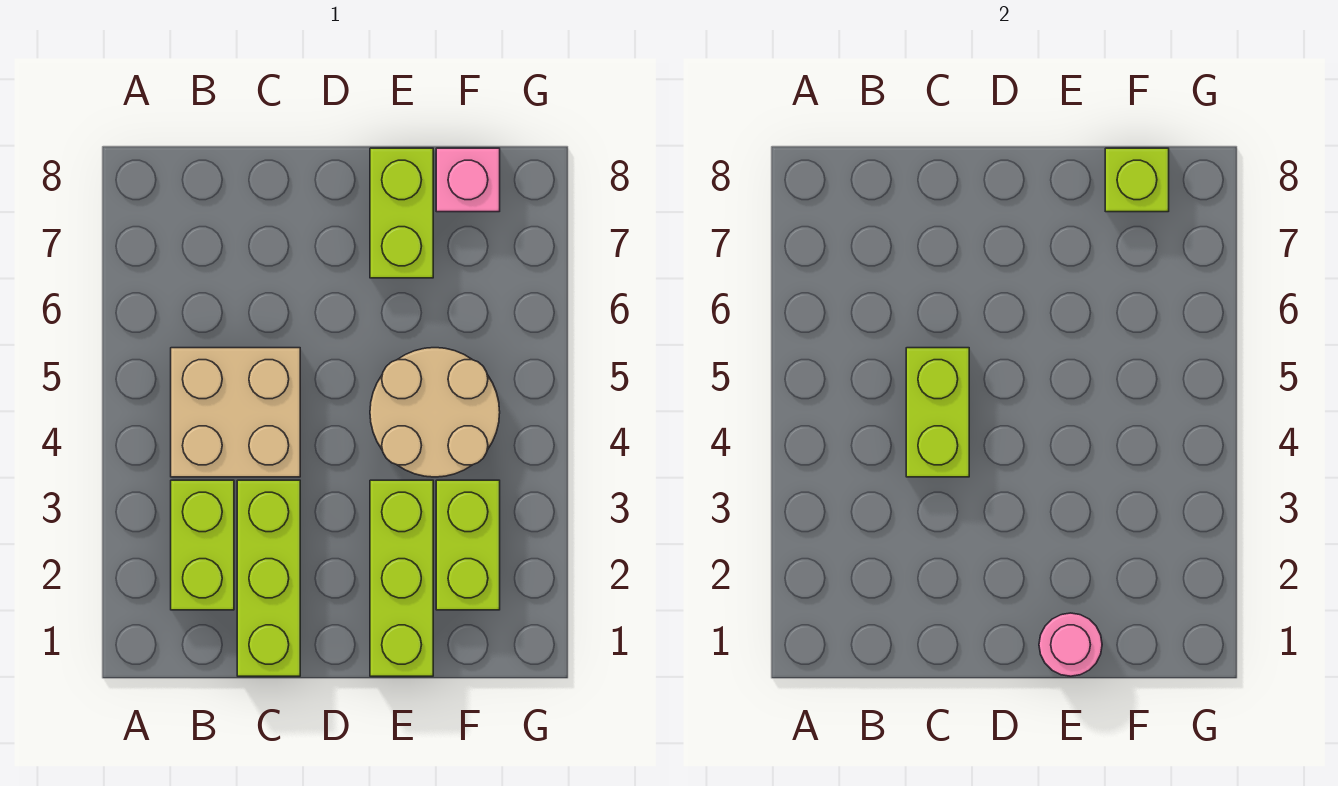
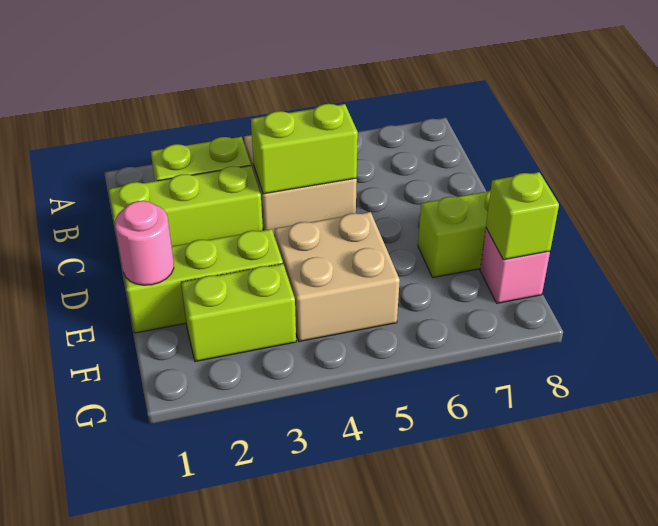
tan 2x2 round brick [370,348,500,477] -> tan 2x2 brick [274,212,400,342]

